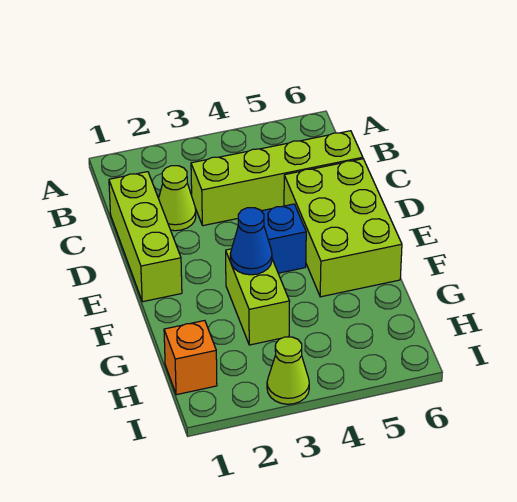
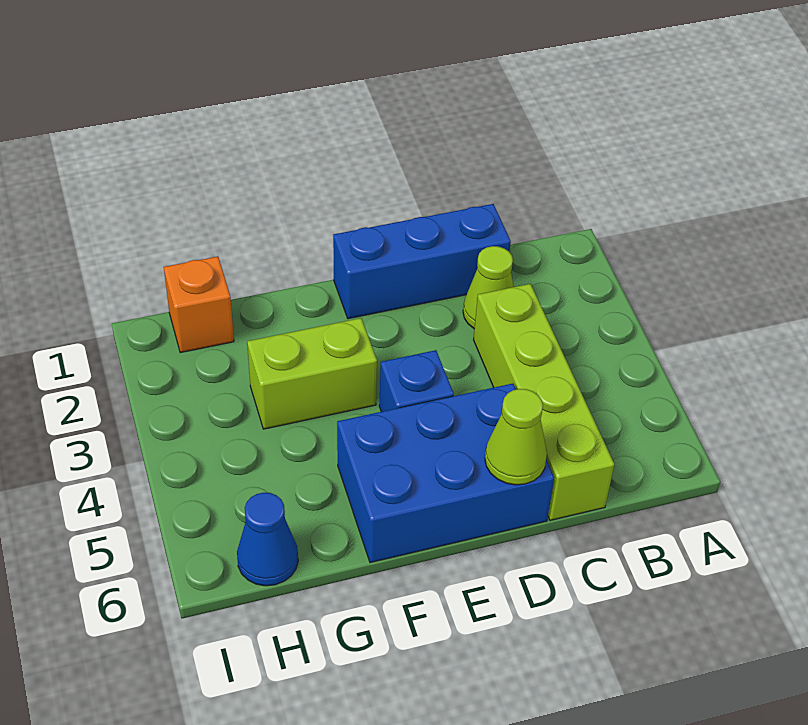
lime 1x3 brick [109,172,182,302] -> blue 1x3 brick [333,204,511,319]
lime 2x3 brick [284,159,402,297] -> blue 2x3 brick [337,384,554,563]
blue 1x1 cone [230,208,272,275] -> blue 1x1 cone moved to [237,493,298,586]
lime 1x1 cone [267,337,309,404] -> lime 1x1 cone moved to [485,389,547,485]

